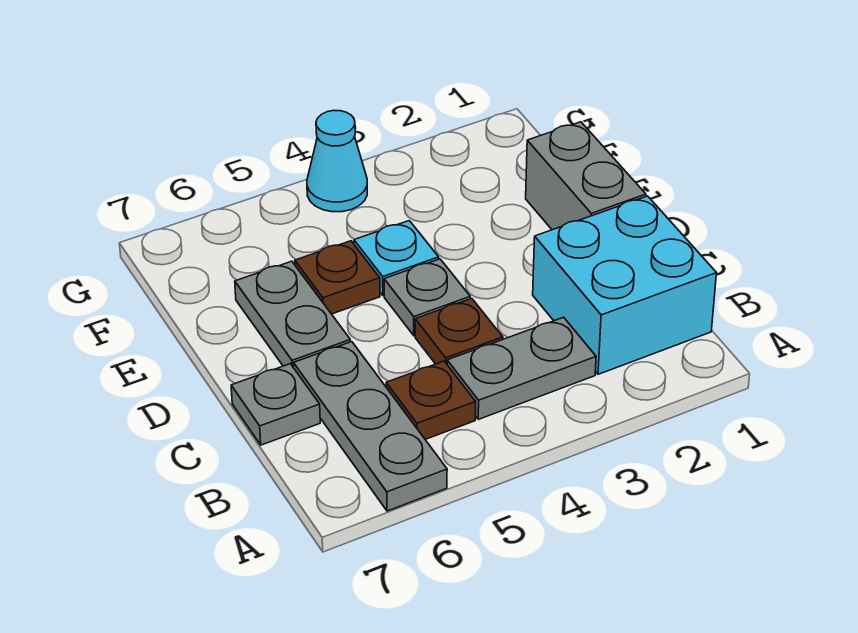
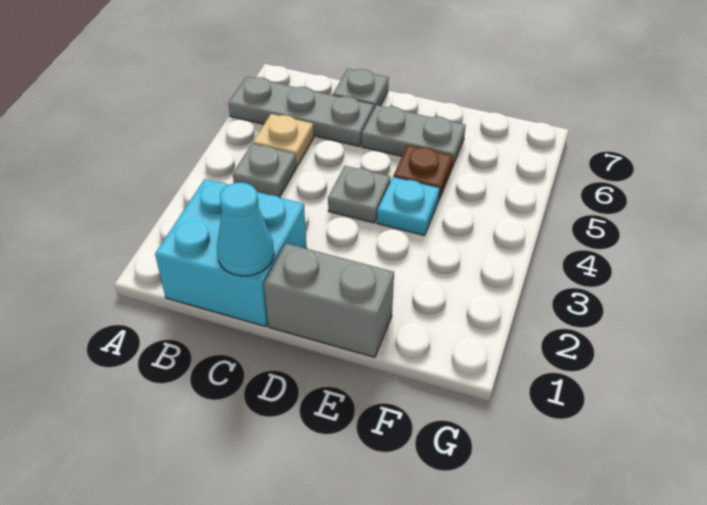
grey 1x2 plate [447,317,596,419] -> grey 1x1 plate [233,144,296,197]
brown 1x1 plate [386,361,476,439] -> tan 1x1 plate [253,114,314,166]
brown 1x1 plate [415,298,503,364] -> none
cyan 1x1 cone [307,110,367,212] -> cyan 1x1 cone moved to [217,183,274,276]

